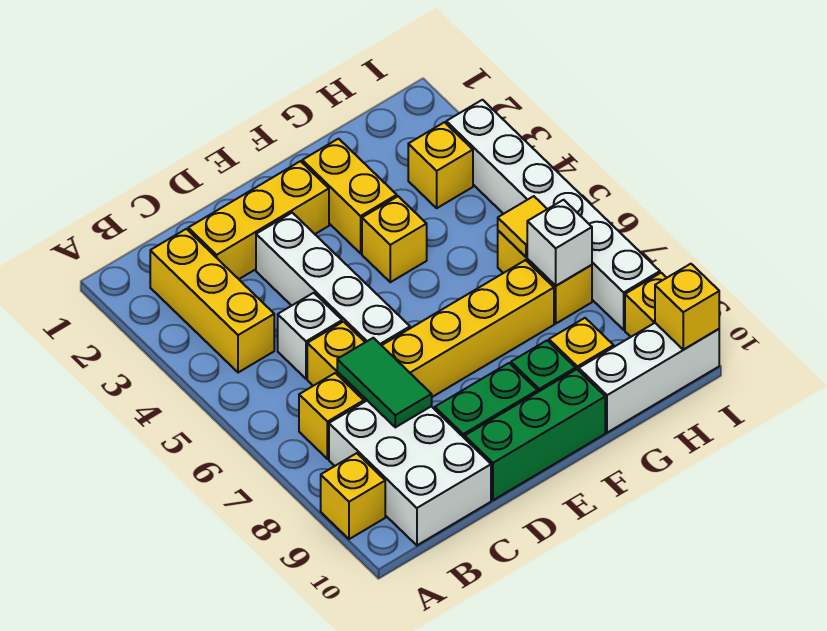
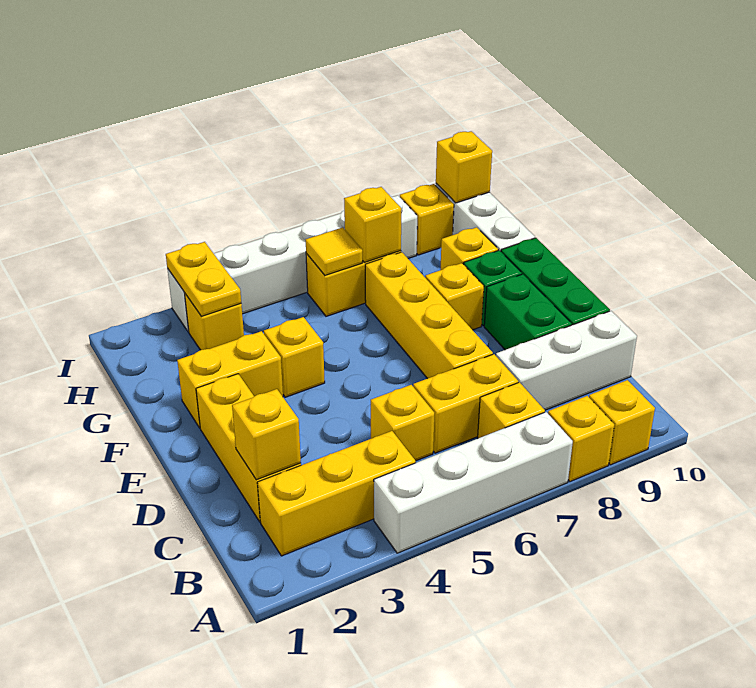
none -> yellow 1x1 brick [548,396,614,482]
white 2x3 brick [329,401,491,545] -> white 1x3 brick [496,311,637,410]
none -> yellow 1x1 brick [232,389,301,480]
white 1x1 brick [278,293,342,379] -> yellow 1x1 brick [371,385,434,461]
green 1x2 tile [337,338,432,427] -> none
white 1x4 brick [256,213,410,345] -> white 1x4 brick moved to [374,412,573,553]
none -> yellow 1x1 brick [425,263,484,330]
none -> yellow 1x2 plate [166,242,241,316]
white 1x1 brick [527,200,592,286] -> yellow 1x1 brick [344,187,401,262]

